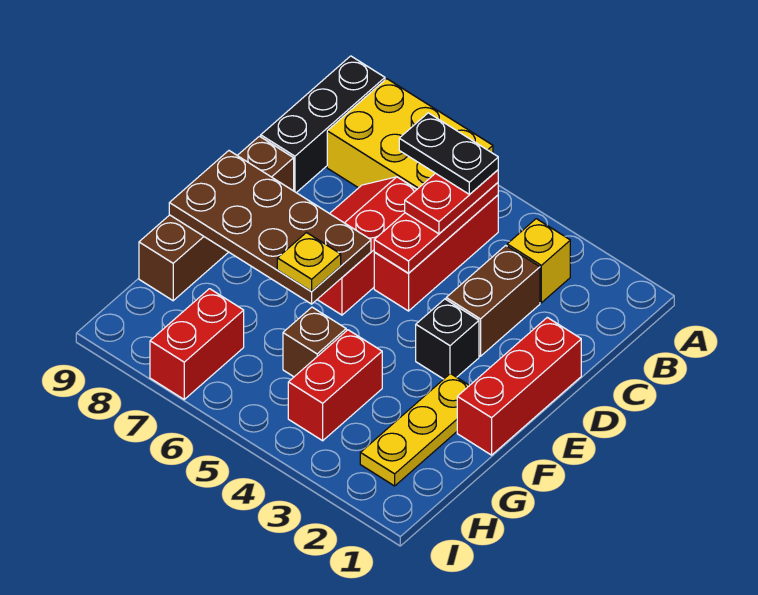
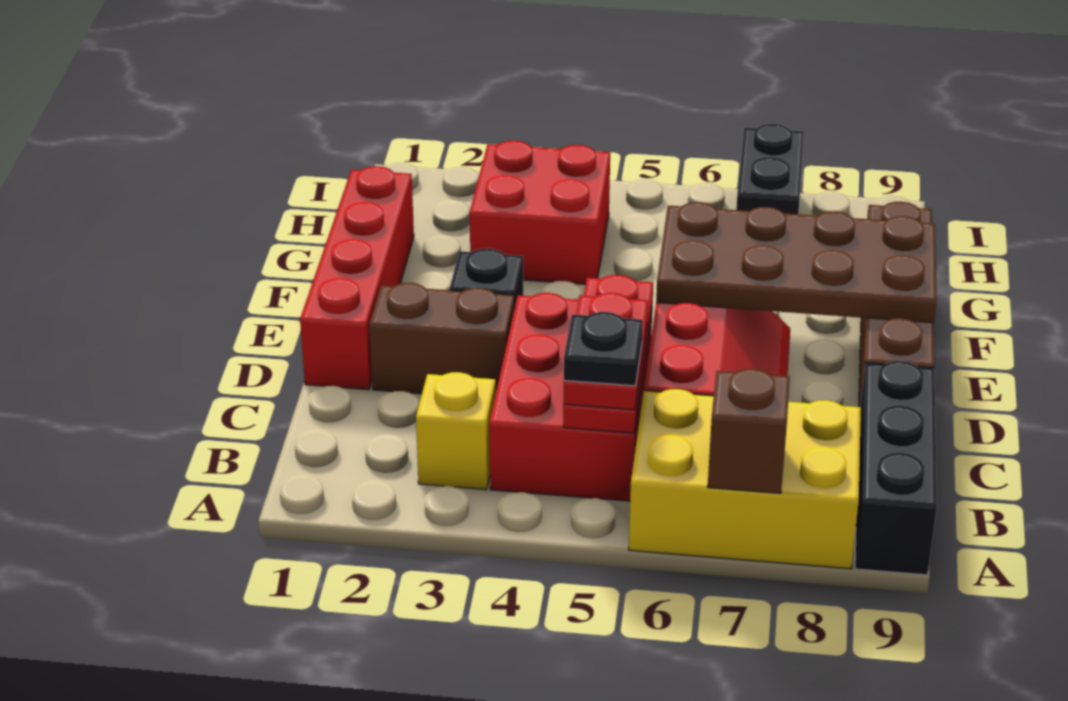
red 1x3 brick [374,195,498,311] -> red 2x3 brick [489,293,652,501]
black 1x2 plate [399,113,498,194] -> black 1x1 plate [564,312,643,386]
brown 1x2 brick [446,245,540,356] -> brown 1x2 brick turned to [369,283,514,394]
red 1x3 brick [457,317,581,455] -> red 1x4 brick [300,166,414,390]
yellow 1x3 plate [360,374,470,486] -> none
yellow 1x1 plate [277,233,341,292] -> none
red 1x2 brick [288,330,382,441] -> red 2x2 brick [470,141,610,285]
brown 1x1 brick [283,307,346,377] -> brown 1x1 brick moved to [708,369,790,493]
red 1x2 brick [150,289,244,399] -> black 1x2 brick [736,124,804,214]

